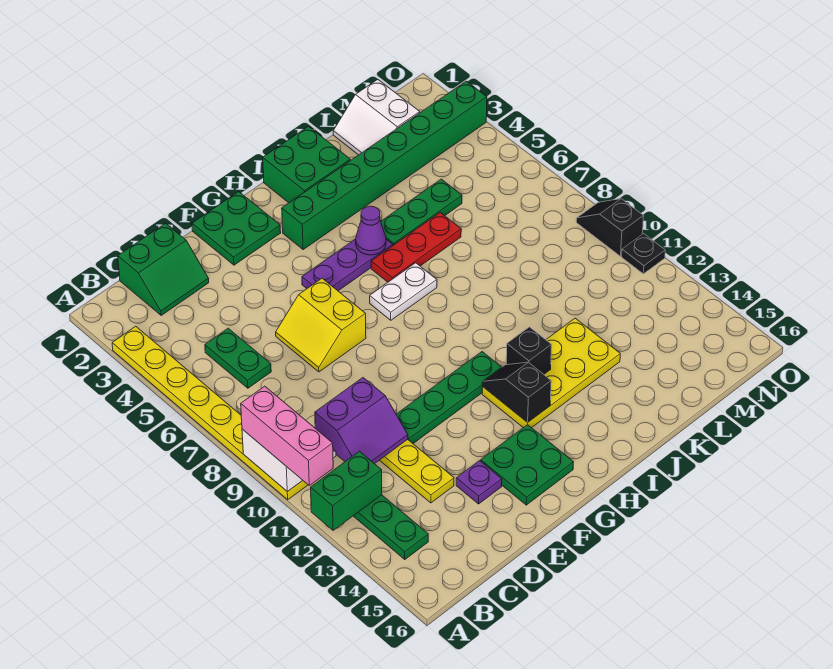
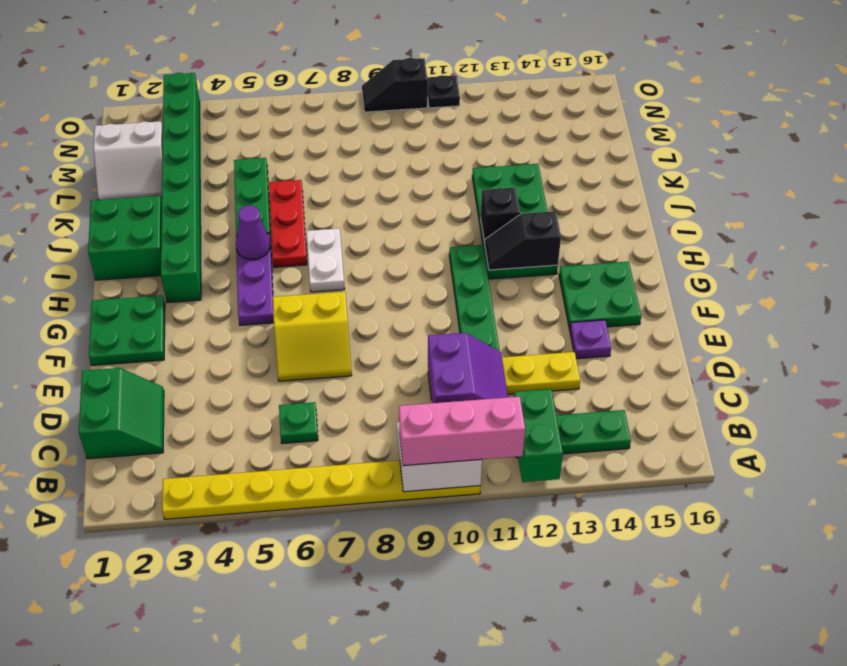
green 1x2 plate [205,328,271,388] -> green 1x1 plate [279,402,318,444]
yellow 2x4 plate [482,318,620,428] -> green 2x4 plate [472,164,558,279]

